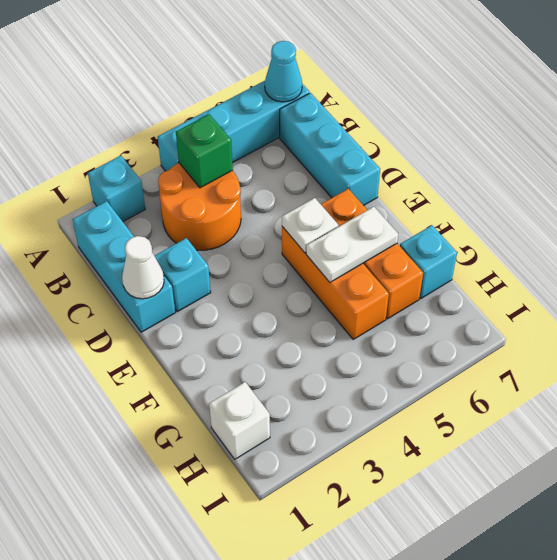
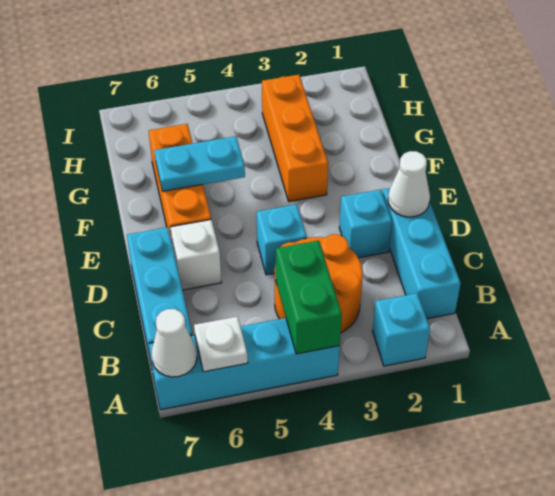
cyan 1x1 cone [265,41,302,102] -> white 1x1 cone [152,309,197,377]
green 1x1 brick [176,114,233,188] -> green 1x2 brick [276,241,342,354]
orange 1x3 brick [282,227,389,339] -> orange 1x3 brick moved to [262,75,328,202]
white 1x1 plate [282,198,338,253] -> white 1x1 plate moved to [194,316,248,372]
white 1x2 plate [306,207,398,282] -> cyan 1x2 plate [154,136,245,191]
cyan 1x1 brick [400,225,457,298] -> cyan 1x1 brick moved to [257,204,307,275]
white 1x1 brick [209,382,270,459] -> white 1x1 brick moved to [170,220,221,290]

